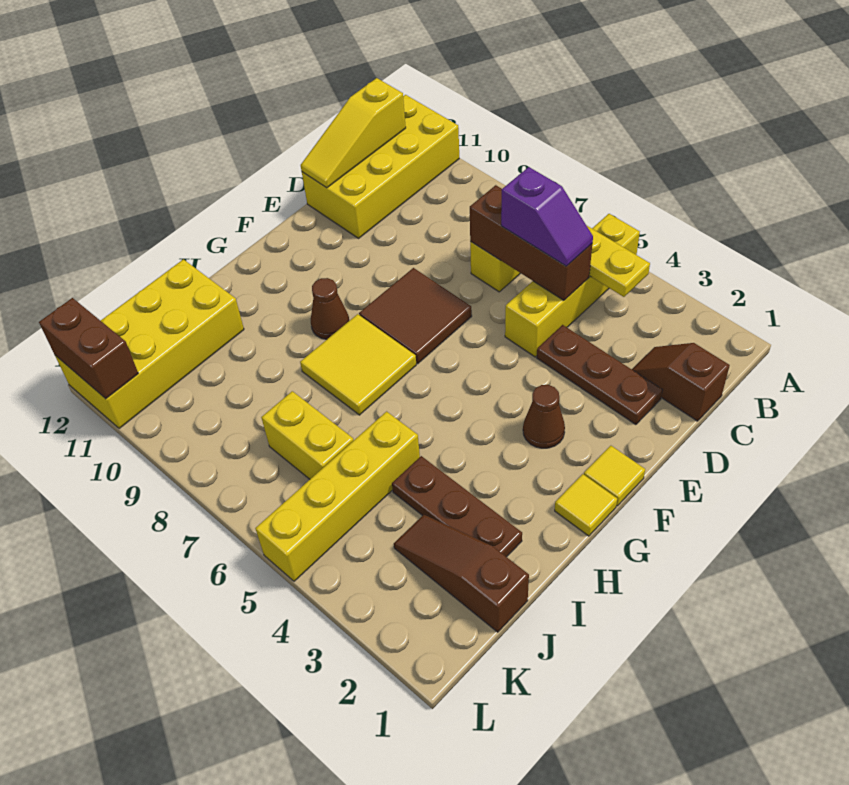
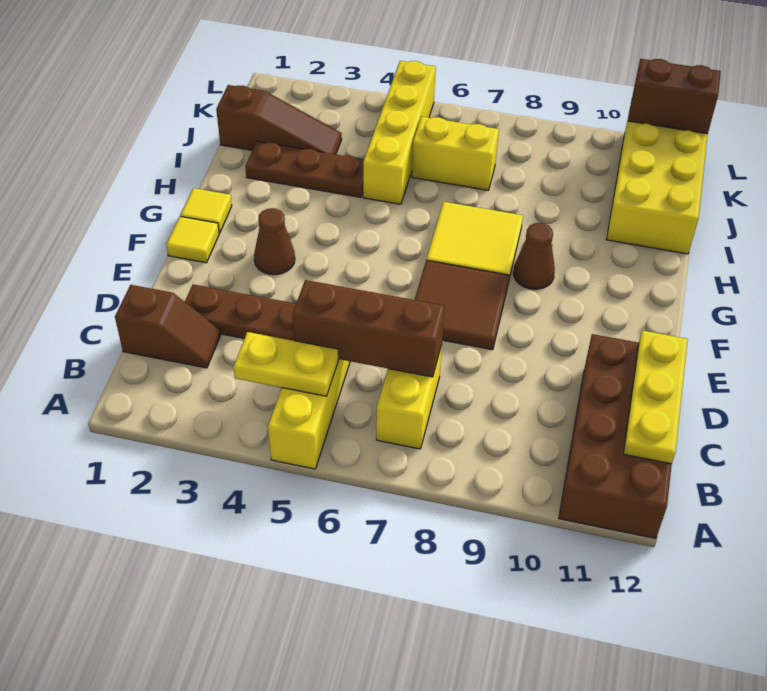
yellow 2x4 brick [302,95,459,238] -> brown 2x4 brick [559,334,672,538]
yellow 1x3 slope [301,78,406,188] -> yellow 1x3 plate [623,331,688,464]
purple 1x2 slope [501,167,593,266] -> none

